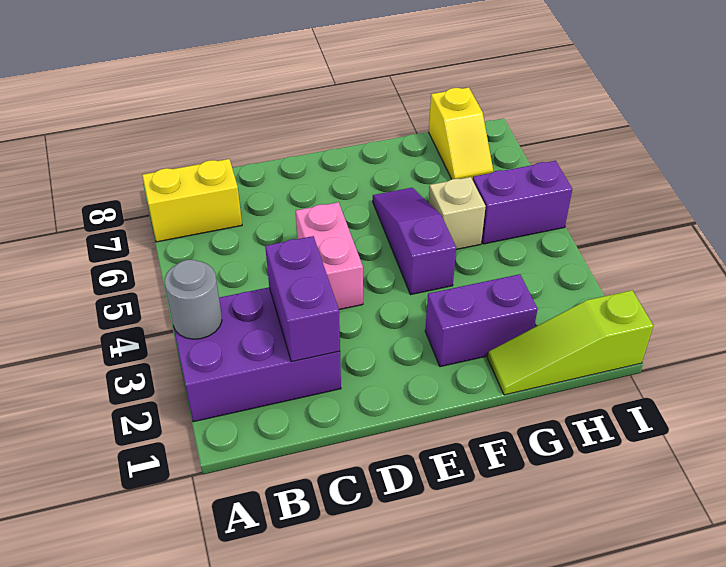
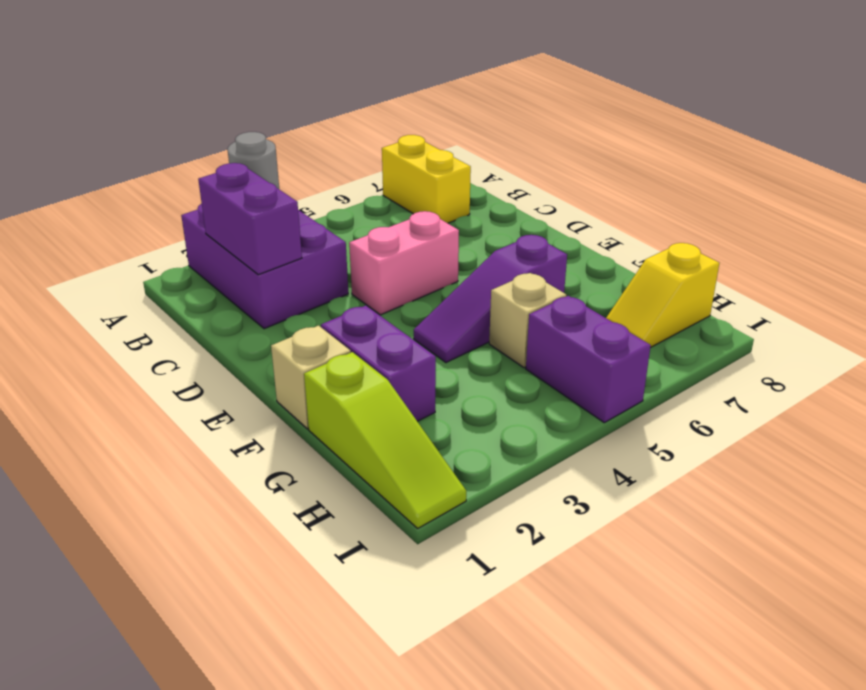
purple 1x2 brick [265,236,340,362] -> purple 1x2 brick turned to [198,163,302,275]
none -> tan 1x1 brick [271,326,351,429]
purple 1x3 slope [373,188,456,295] -> purple 1x3 slope turned to [414,235,567,363]
lime 1x3 slope [488,290,653,395] -> lime 1x3 slope turned to [304,352,466,528]

